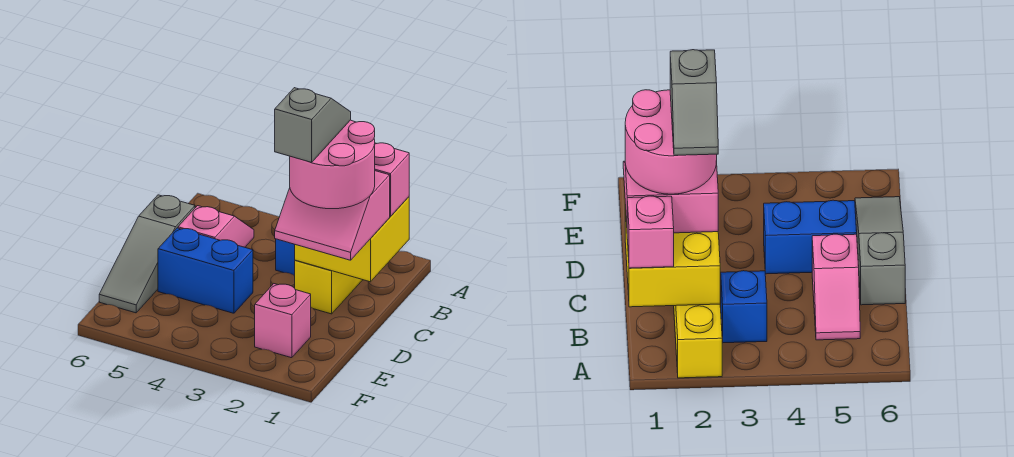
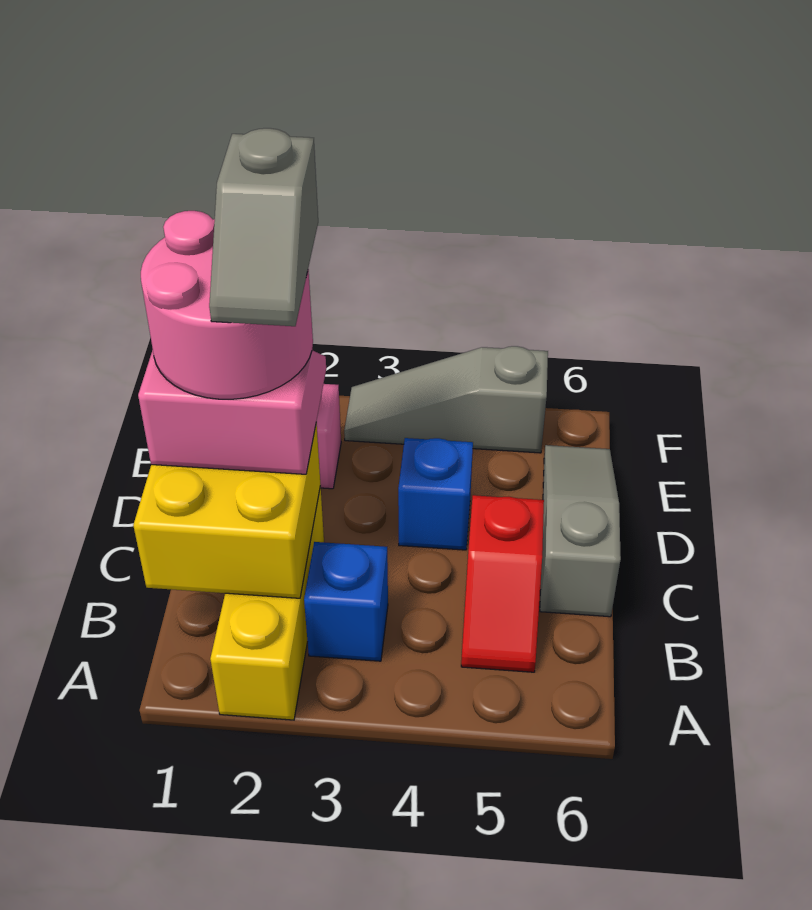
pink 1x1 brick [375,143,409,217] -> none
pink 1x2 slope [178,206,254,247] -> red 1x2 slope [461,495,544,672]
blue 1x2 brick [158,228,253,313] -> blue 1x1 brick [398,438,473,550]
none -> grey 1x3 slope [344,346,548,453]

